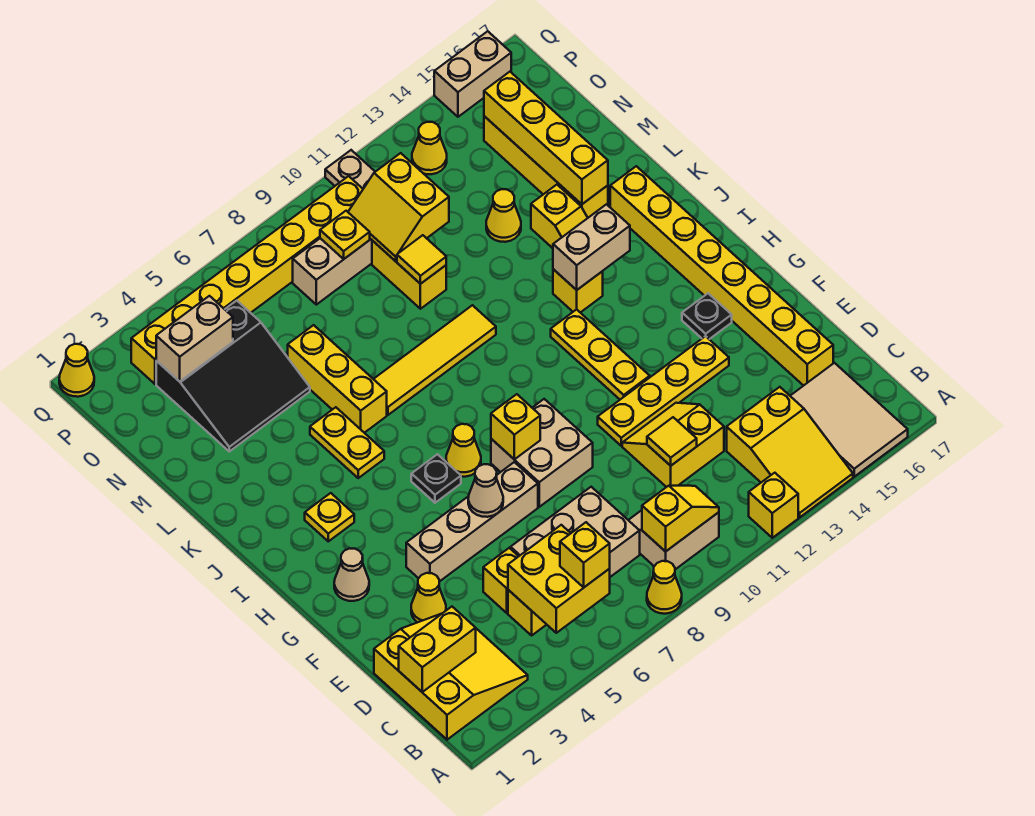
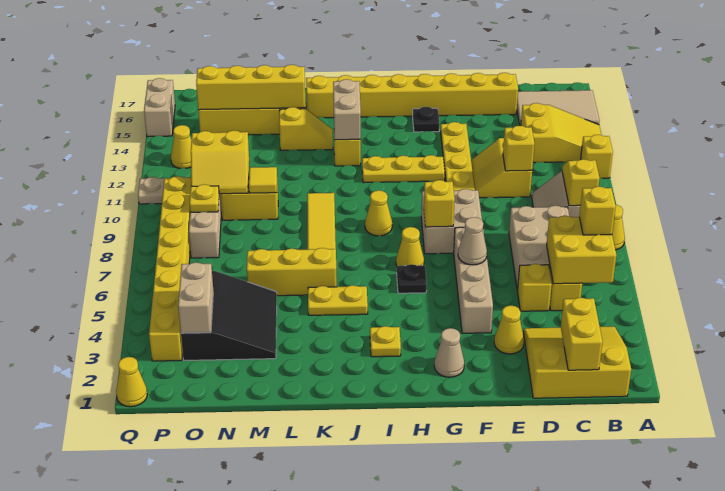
yellow 1x1 tile [647,417,697,466] -> yellow 1x1 brick [503,126,535,171]
yellow 1x1 cone [486,189,521,242] -> yellow 1x1 cone moved to [365,190,392,236]

